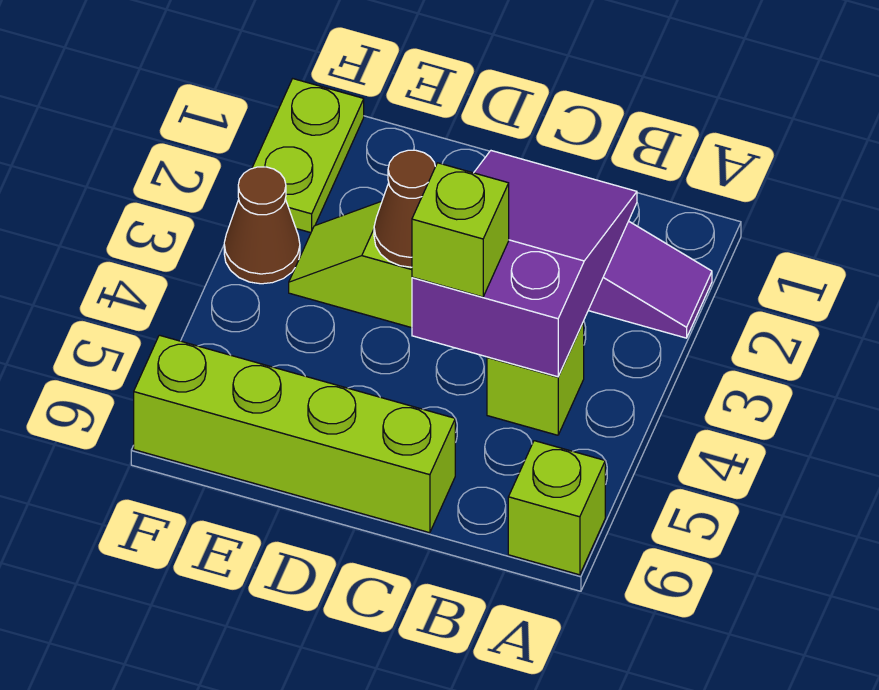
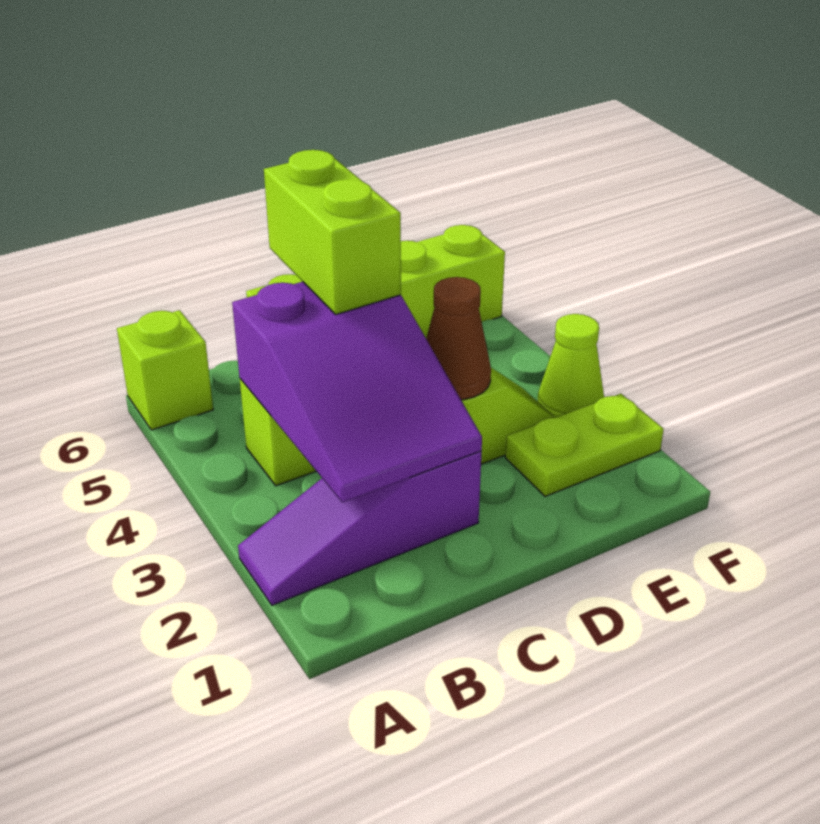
lime 1x1 brick [412,163,509,297] -> lime 1x2 brick [264,150,401,314]
lime 1x2 plate [252,79,364,233] -> lime 1x2 plate turned to [505,394,664,497]
brown 1x1 cone [224,167,300,284] -> lime 1x1 cone [538,314,604,418]

